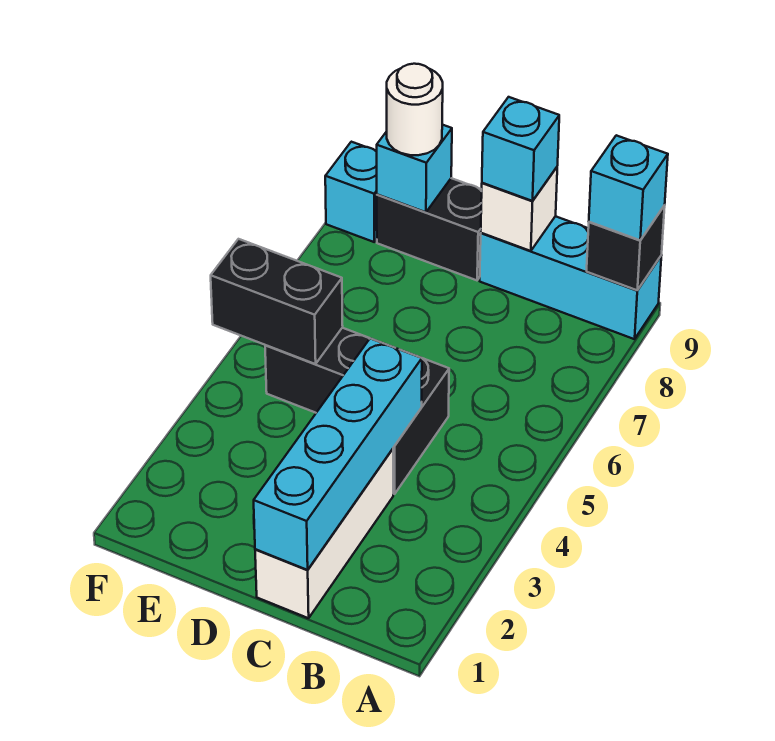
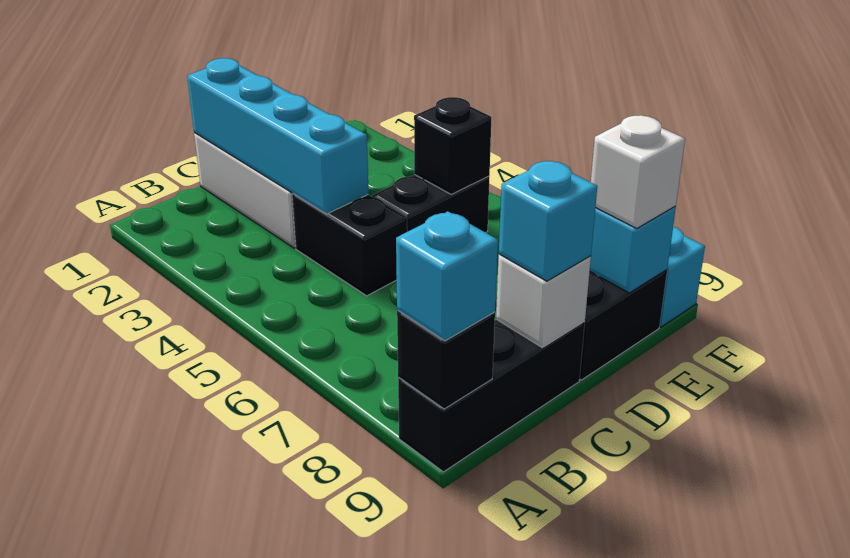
cyan 1x3 brick [480,216,661,339] -> black 1x3 brick [398,319,585,472]
black 1x2 brick [211,239,343,364] -> black 1x1 brick [414,97,492,194]
white 1x1 round brick [387,64,443,155] -> white 1x1 brick [591,115,685,229]

